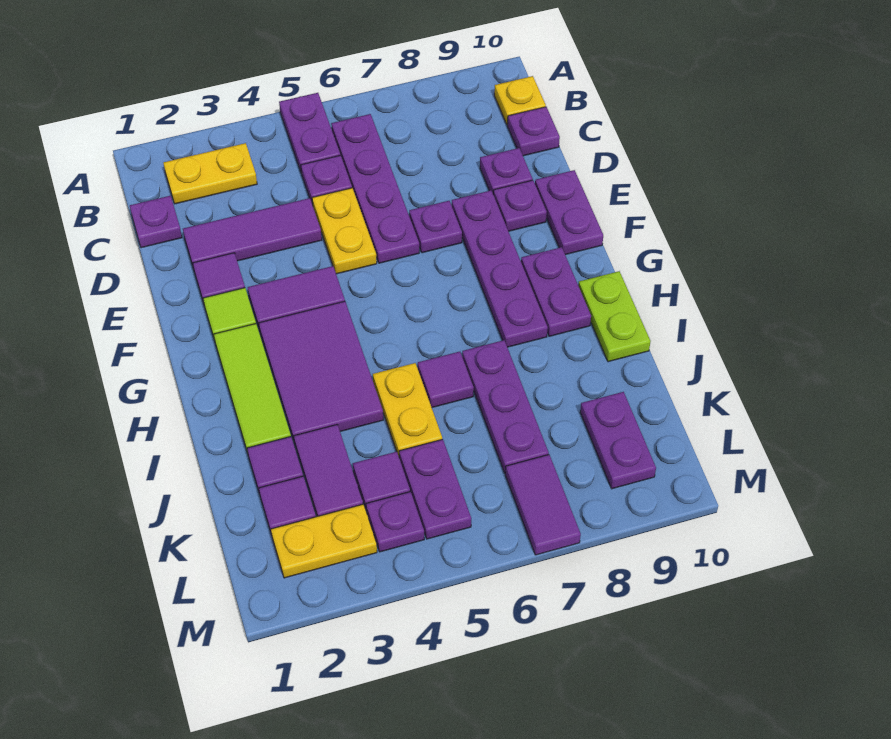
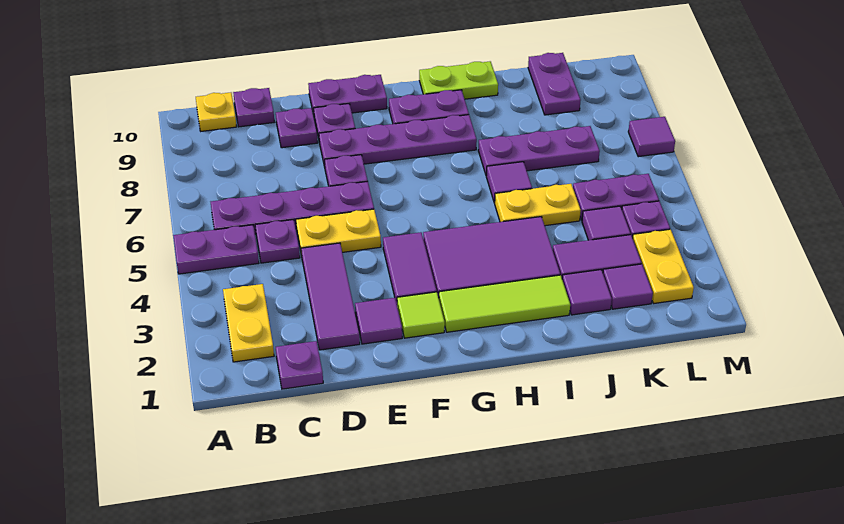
purple 1x2 plate [580,392,656,489] -> purple 1x2 plate turned to [528,53,581,115]
purple 1x2 tile [505,455,581,555] -> purple 1x1 tile [628,117,675,157]

